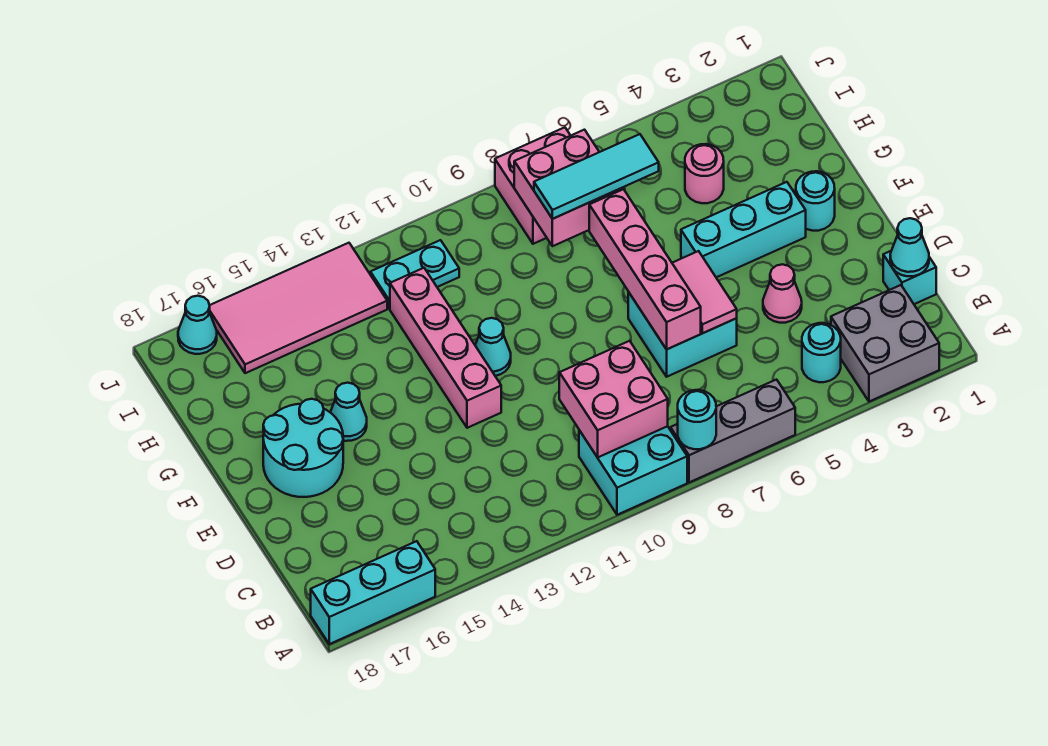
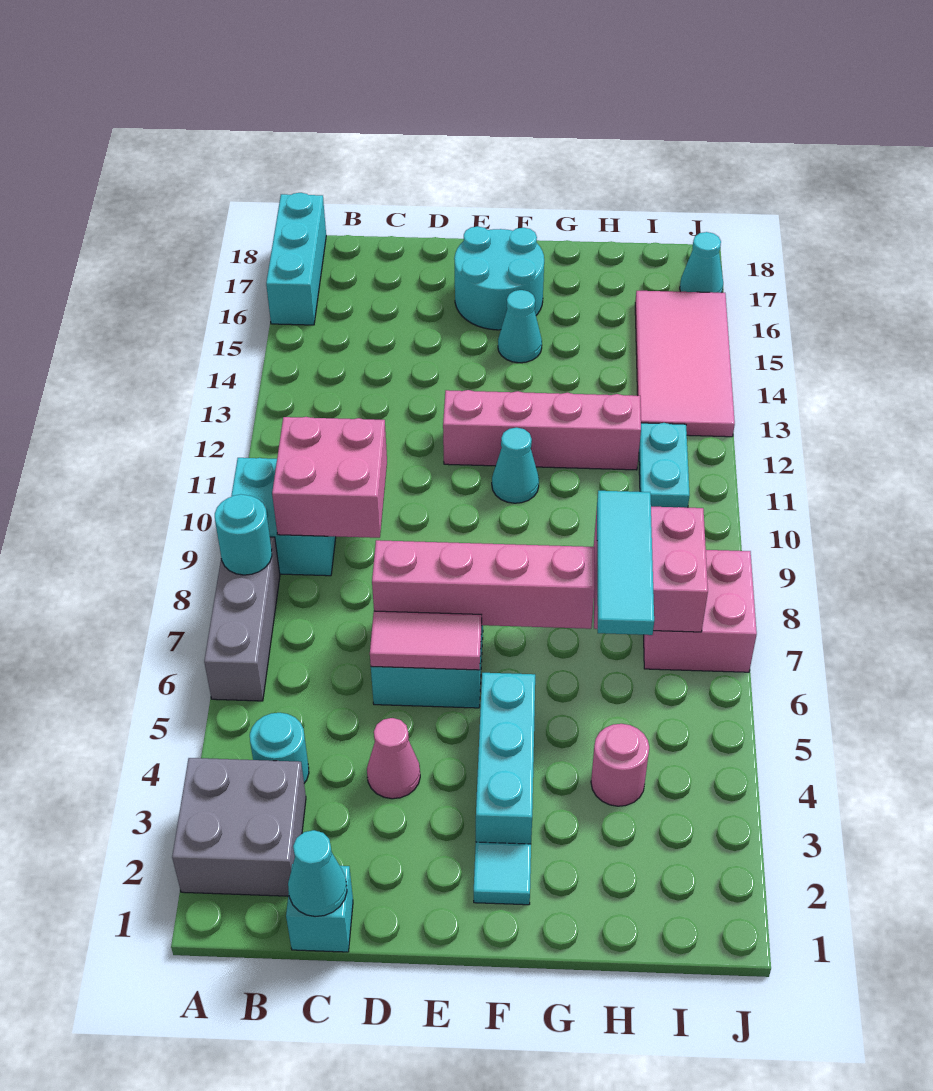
cyan 1x1 round brick [796,171,835,231] -> cyan 1x1 tile [474,842,531,905]

